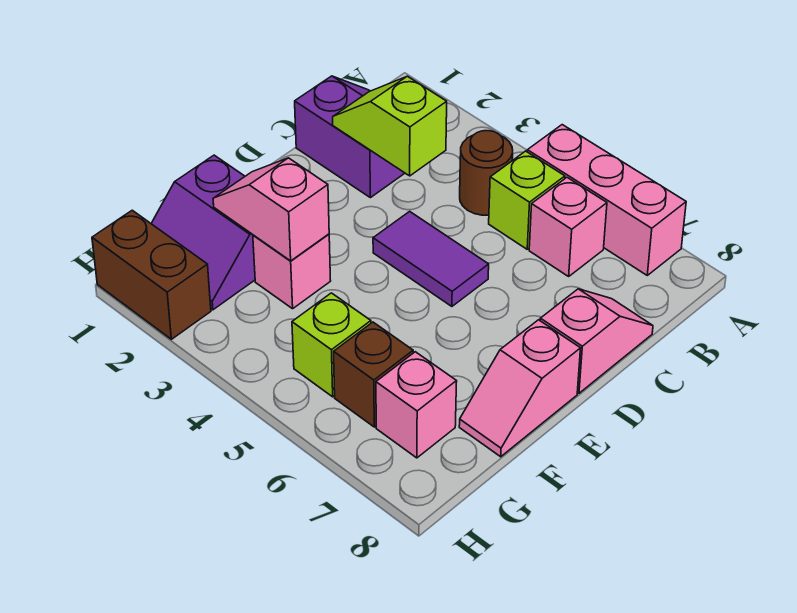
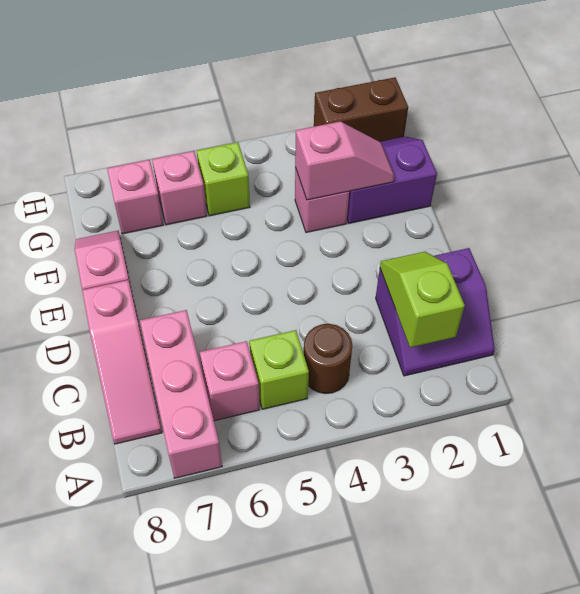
pink 1x3 brick [527,125,686,275] -> pink 1x3 brick turned to [140,310,222,478]
lime 1x2 slope [333,76,447,176] -> lime 1x2 slope turned to [380,252,465,348]
pink 1x2 slope [540,289,653,393] -> pink 1x3 slope [82,280,162,444]
purple 1x2 tile [373,211,489,306] -> none
brown 1x1 brick [334,322,413,427] -> pink 1x1 brick [152,151,207,225]

